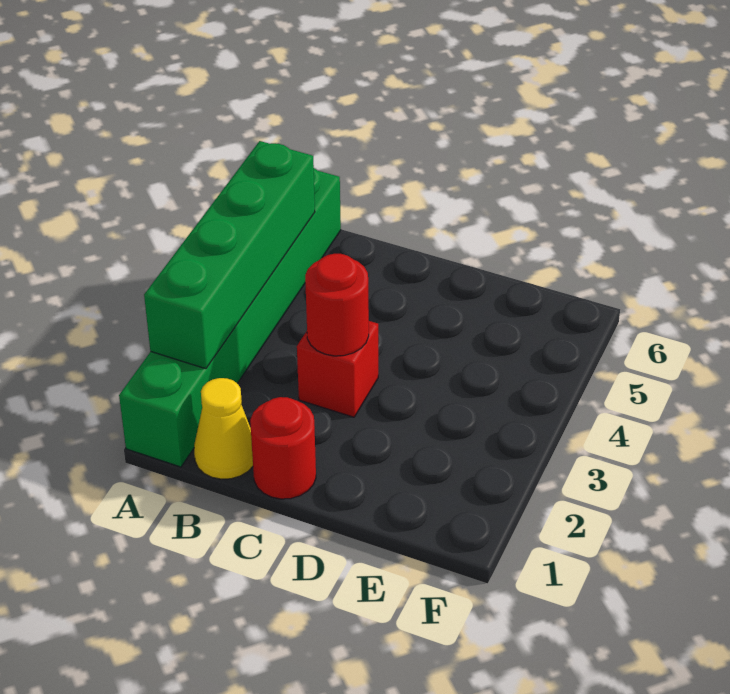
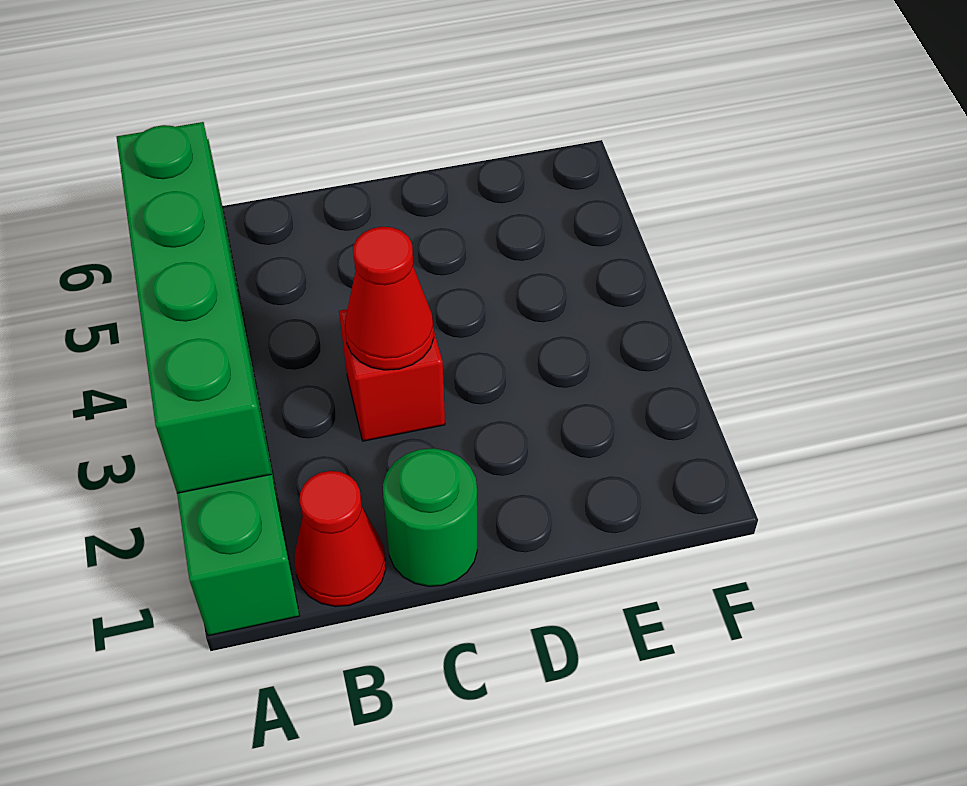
yellow 1x1 cone [194,378,253,479] -> red 1x1 cone [295,471,386,607]
red 1x1 round brick [250,397,316,499] -> green 1x1 round brick [383,448,477,586]
red 1x1 round brick [305,254,369,356] -> red 1x1 cone [345,227,434,370]

